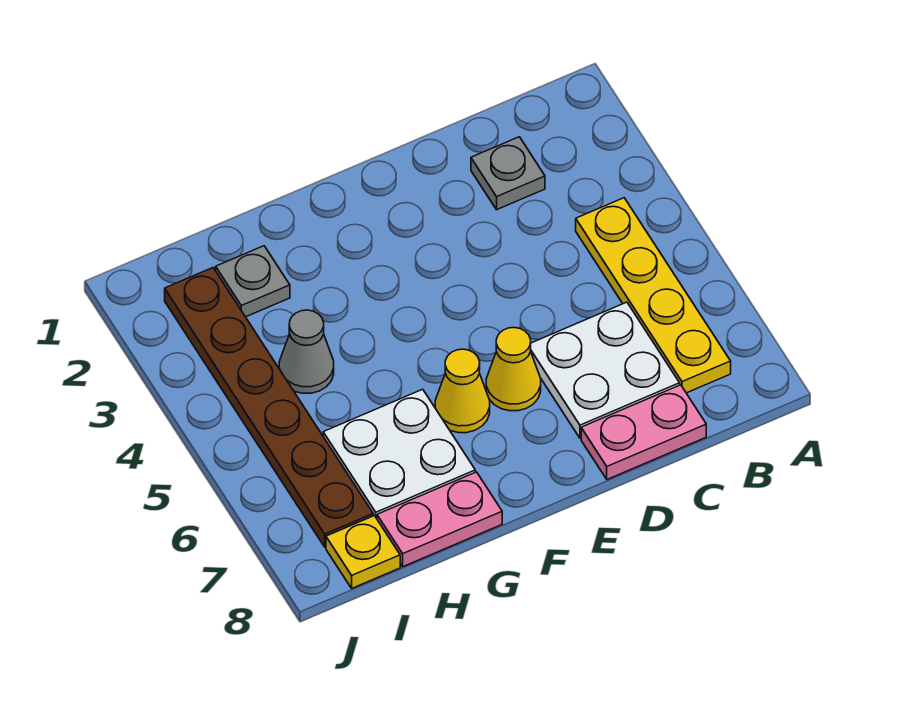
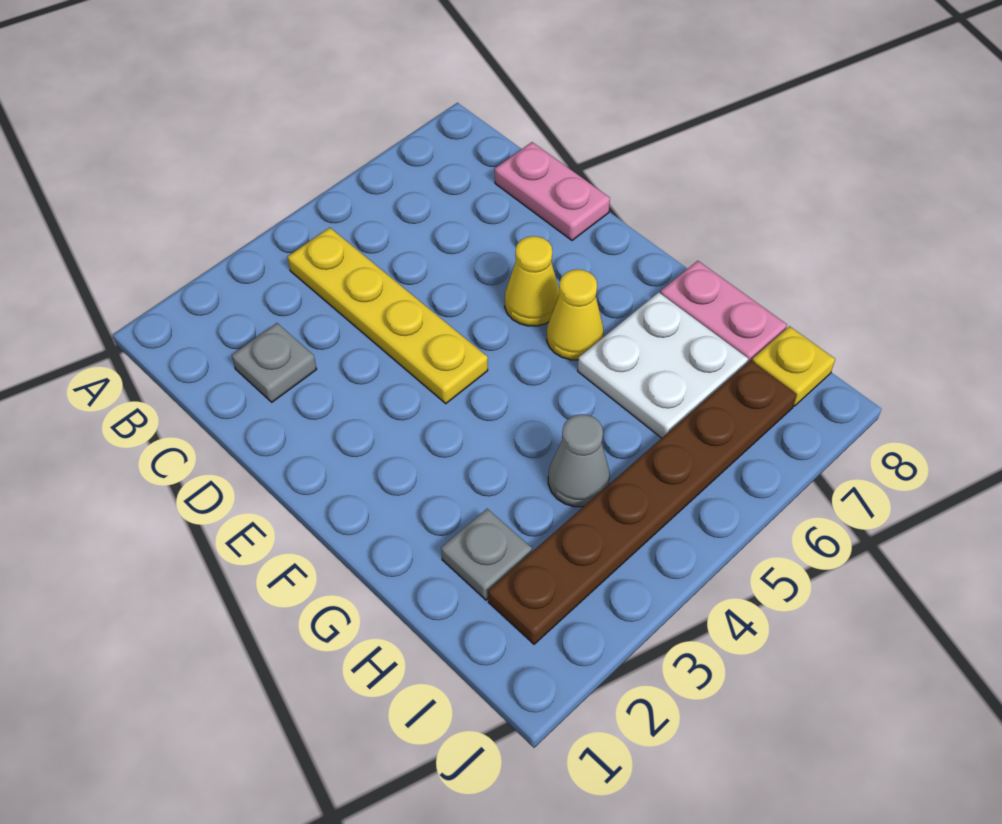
yellow 1x4 plate [576,198,731,393] -> yellow 1x4 plate turned to [288,227,488,404]
white 2x2 plate [530,302,680,438] -> none

